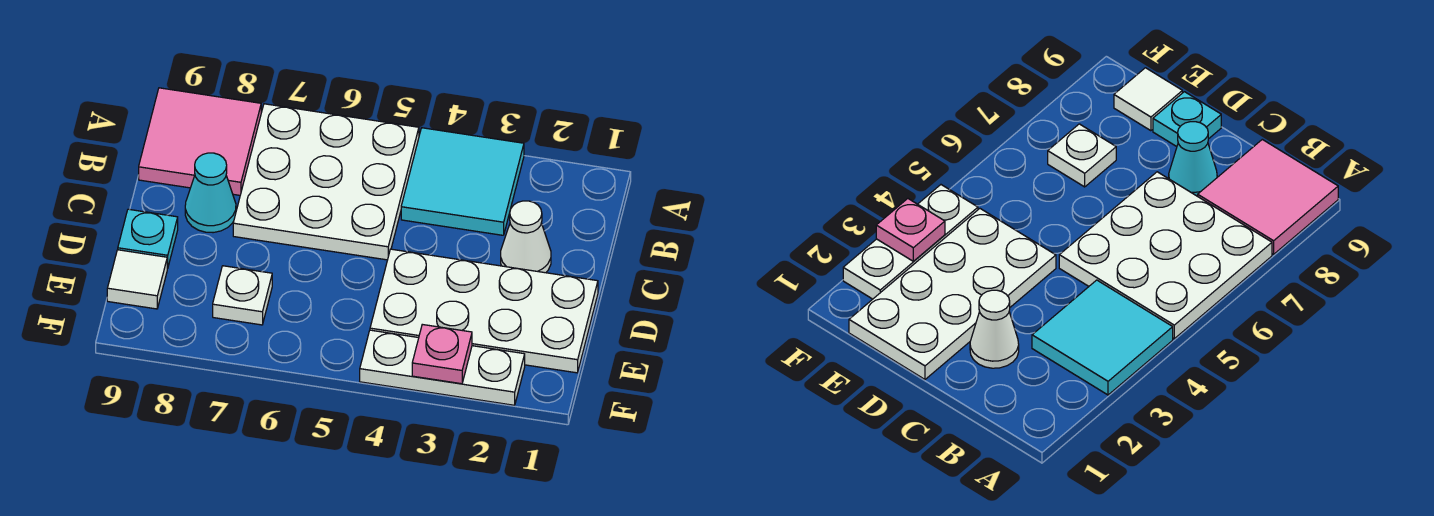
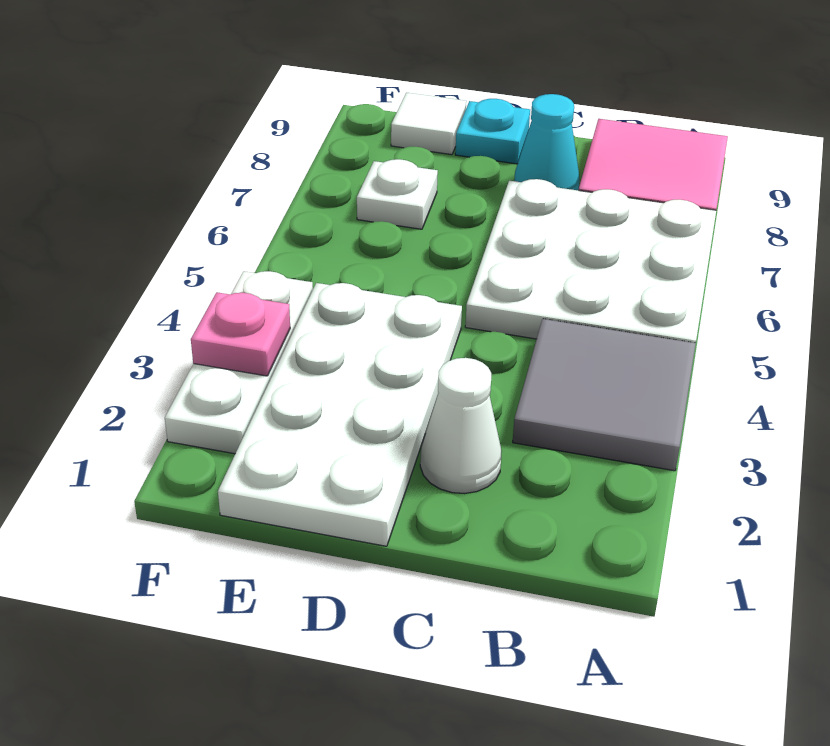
cyan 2x2 tile [401,128,524,235] -> grey 2x2 tile [513,319,696,471]

